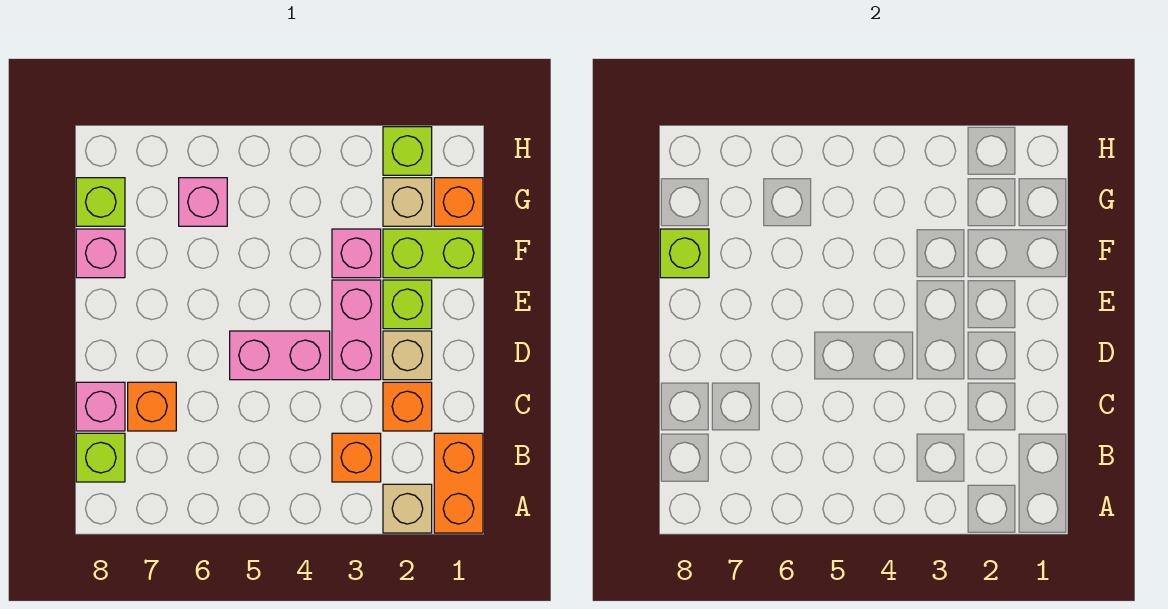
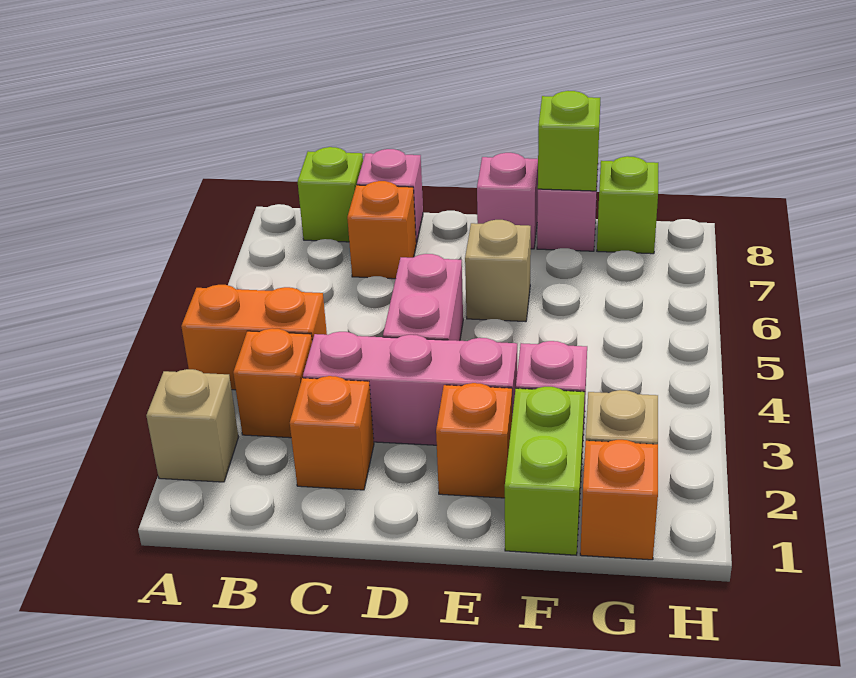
orange 1x2 brick [434,433,483,533] -> orange 1x2 brick moved to [181,285,327,390]
tan 1x1 brick [383,331,432,380] -> tan 1x1 brick moved to [465,220,531,322]
pink 1x2 brick [332,280,381,380] -> pink 1x3 brick [303,332,517,445]
lime 1x1 brick [383,280,432,329] -> orange 1x1 brick [436,383,512,498]
pink 1x1 brick [179,178,227,226] -> pink 1x1 brick moved to [477,153,538,249]
lime 1x1 brick [383,127,432,175] -> none

